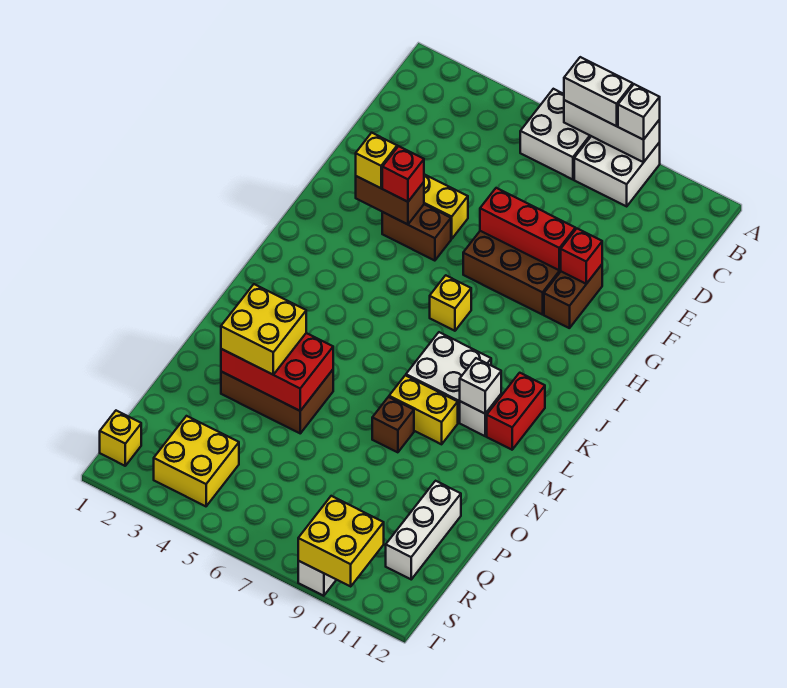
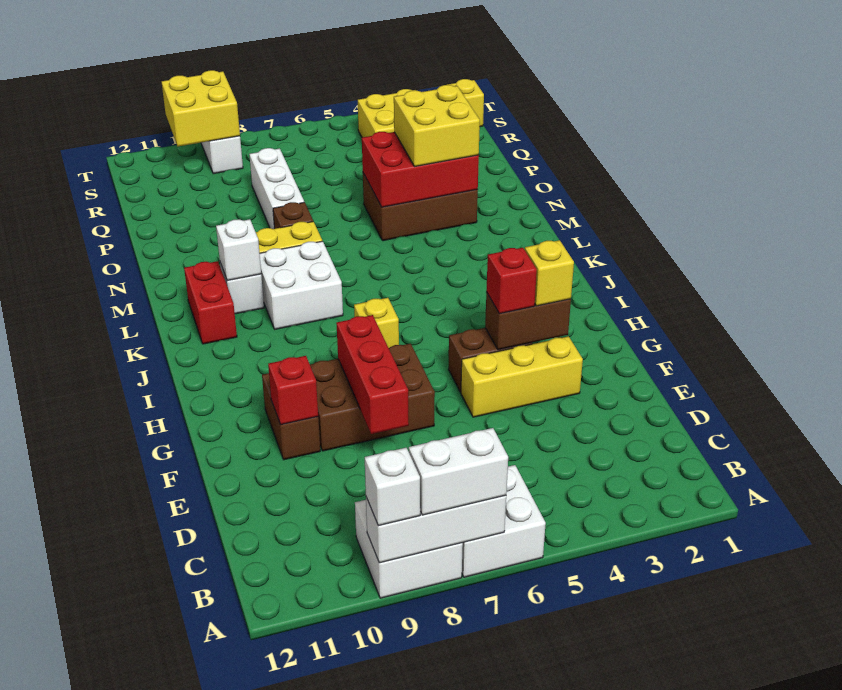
red 1x3 brick [480,188,575,270] -> red 1x3 brick turned to [336,315,409,434]
white 1x3 brick [386,481,461,579] -> white 1x3 brick moved to [249,148,304,229]

